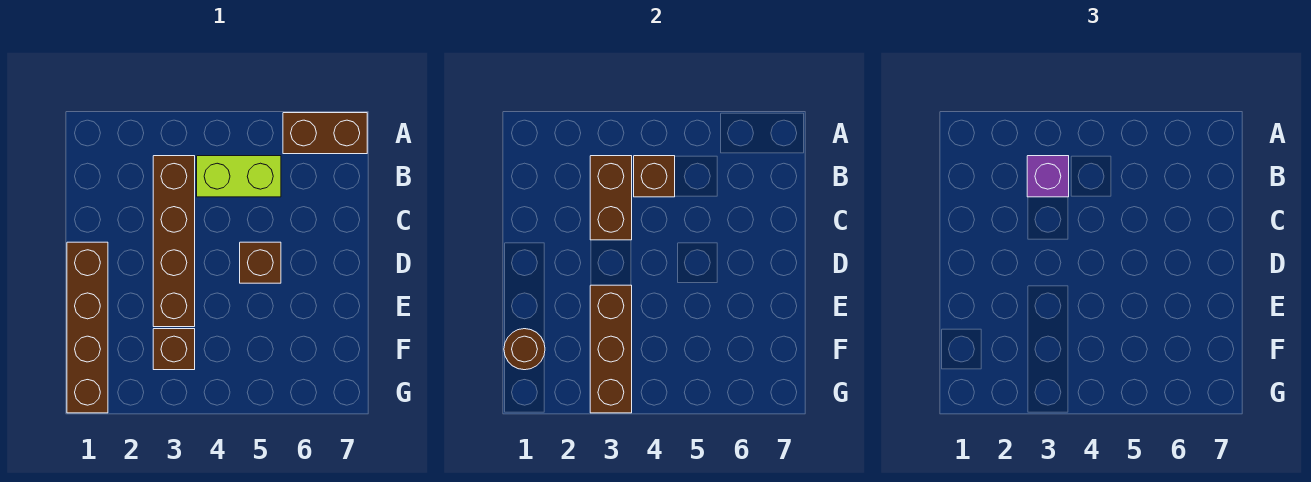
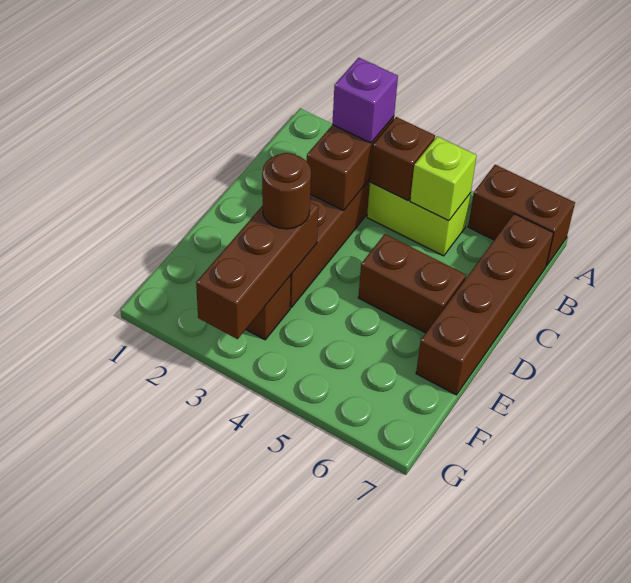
none -> lime 1x1 brick [410,136,477,221]
brown 1x4 brick [67,242,108,413] -> brown 1x4 brick moved to [416,214,554,395]
brown 1x1 brick [240,242,281,283] -> brown 1x2 brick [358,234,466,333]
brown 1x1 round brick [504,329,545,370] -> brown 1x1 round brick moved to [262,153,311,229]

